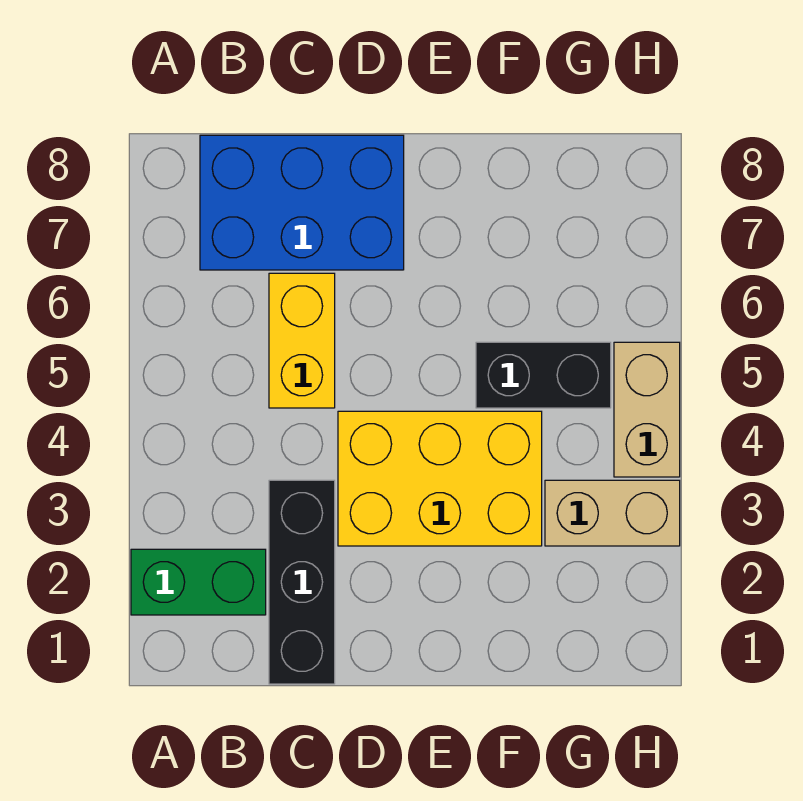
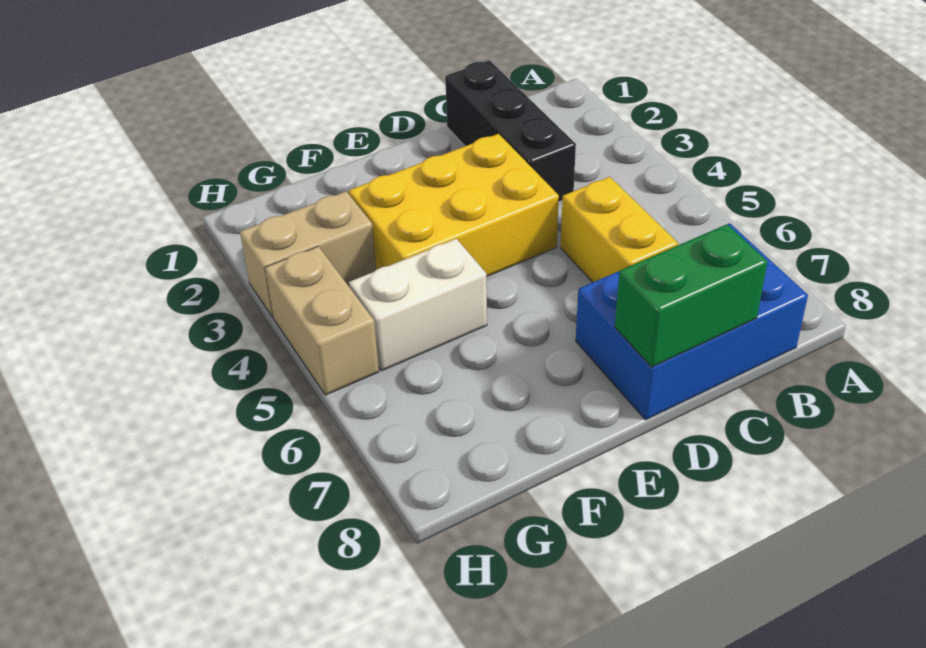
green 1x2 brick [131,549,266,615] -> green 1x2 brick moved to [615,224,768,367]
black 1x2 brick [476,342,611,408] -> white 1x2 brick [349,239,487,371]

